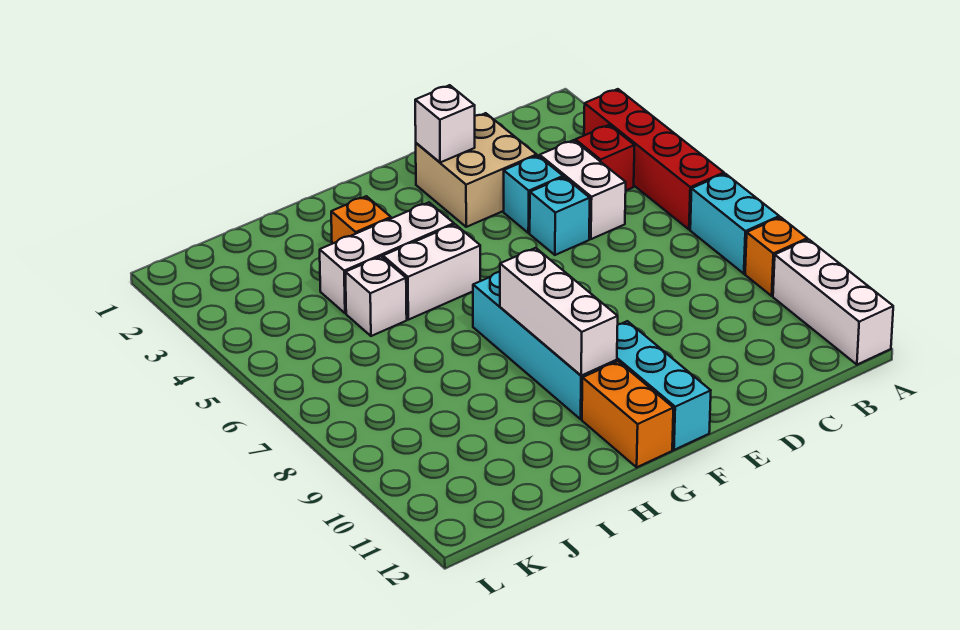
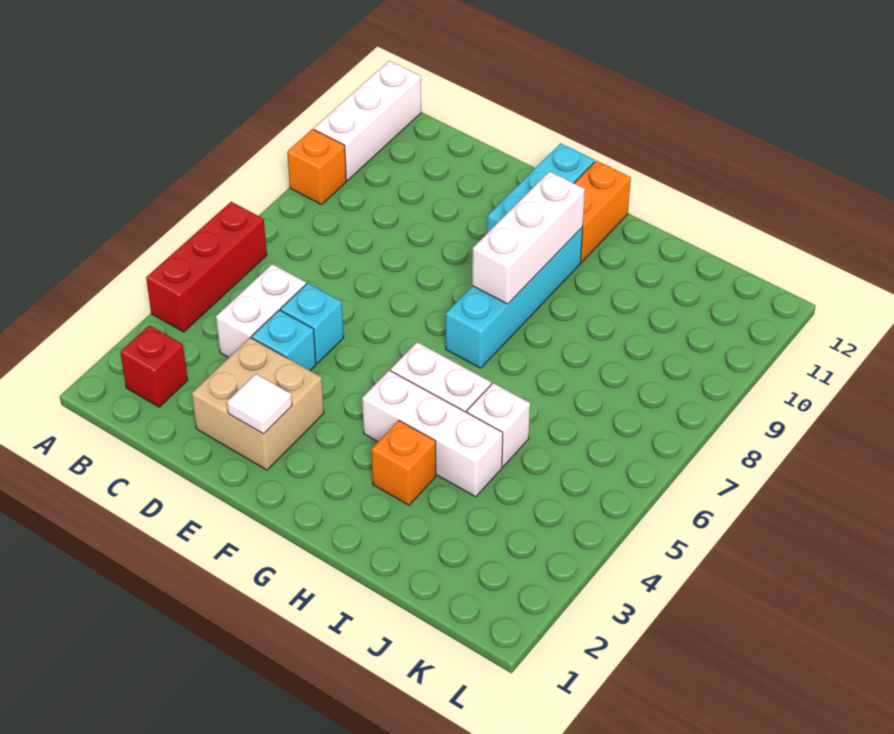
red 1x4 brick [584,89,724,230] -> red 1x3 brick [146,202,267,332]
cyan 1x2 brick [690,174,779,274] -> none
red 1x1 brick [575,125,635,190] -> red 1x1 brick moved to [120,325,188,407]
white 1x1 brick [415,85,475,163] -> white 1x1 tile [227,374,292,434]

